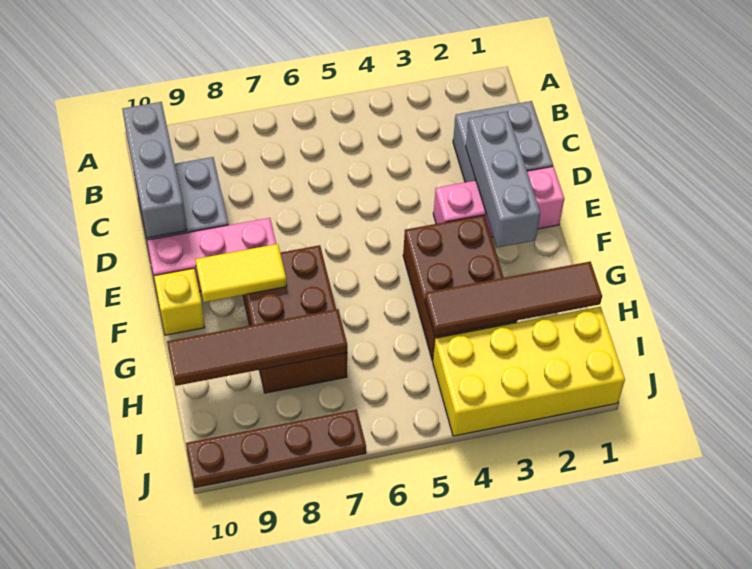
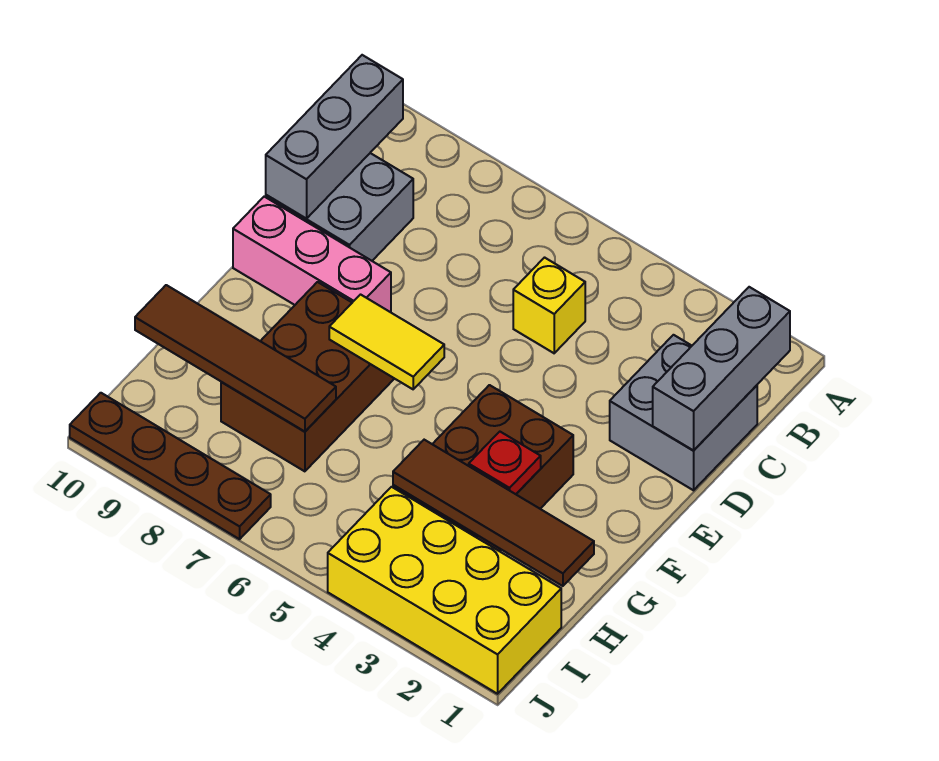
grey 1x3 brick [466,112,540,248] -> grey 1x3 brick moved to [653,287,790,450]
pink 1x3 brick [433,166,564,238] -> none
yellow 1x2 tile [195,244,287,302] -> yellow 1x2 tile moved to [329,295,444,389]
yellow 1x1 brick [154,268,205,335] -> yellow 1x1 brick moved to [513,258,585,353]
none -> red 1x1 plate [469,432,541,494]

